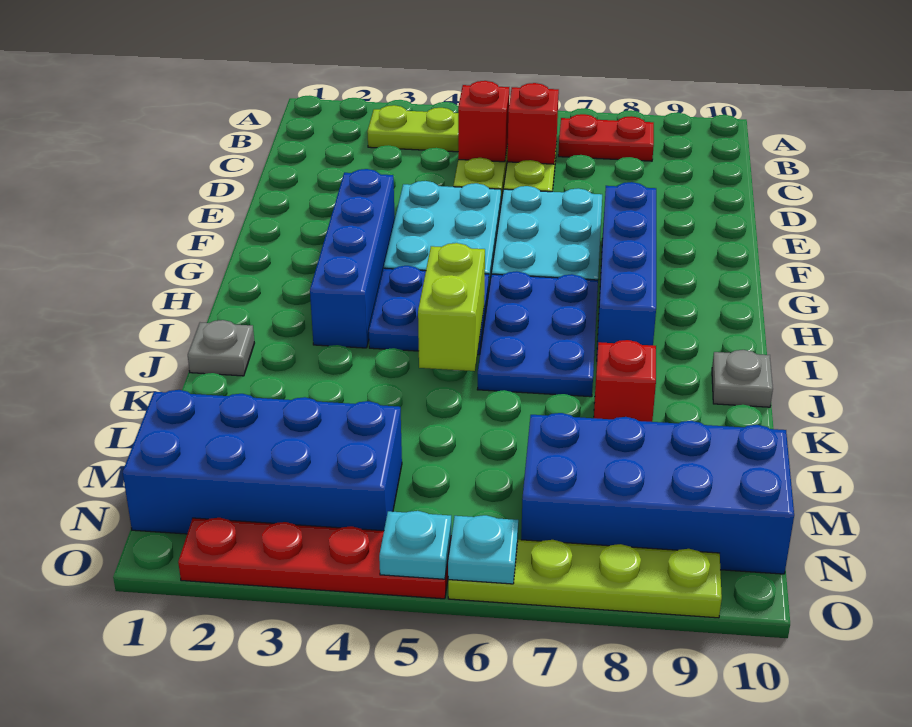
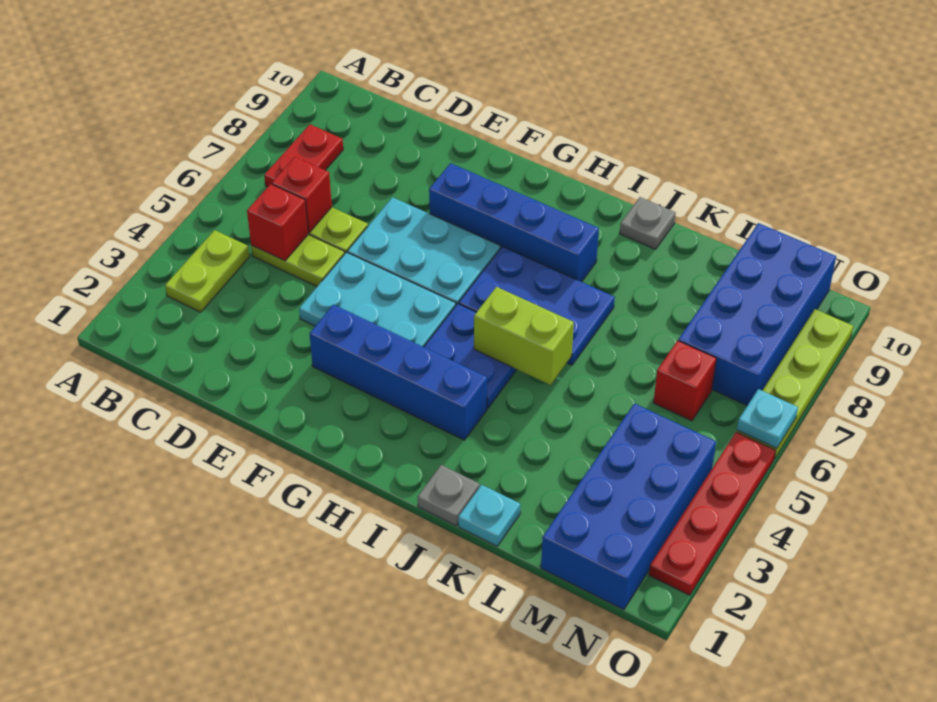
red 1x1 brick [594,340,656,422] -> red 1x1 brick moved to [653,341,716,421]
cyan 1x1 plate [379,511,451,579] -> cyan 1x1 plate moved to [458,485,520,546]

